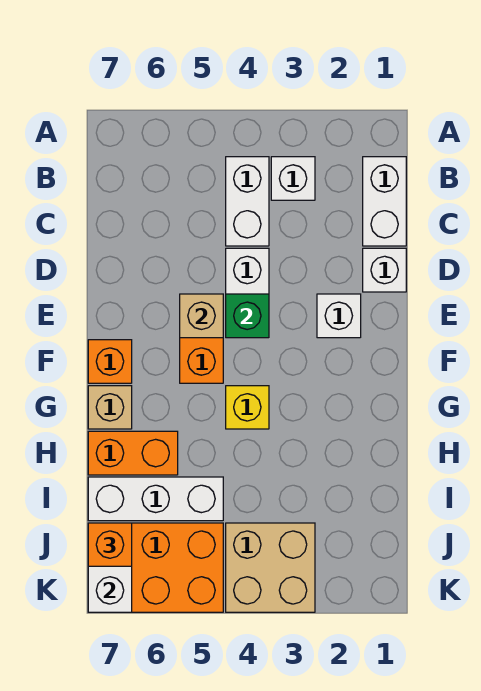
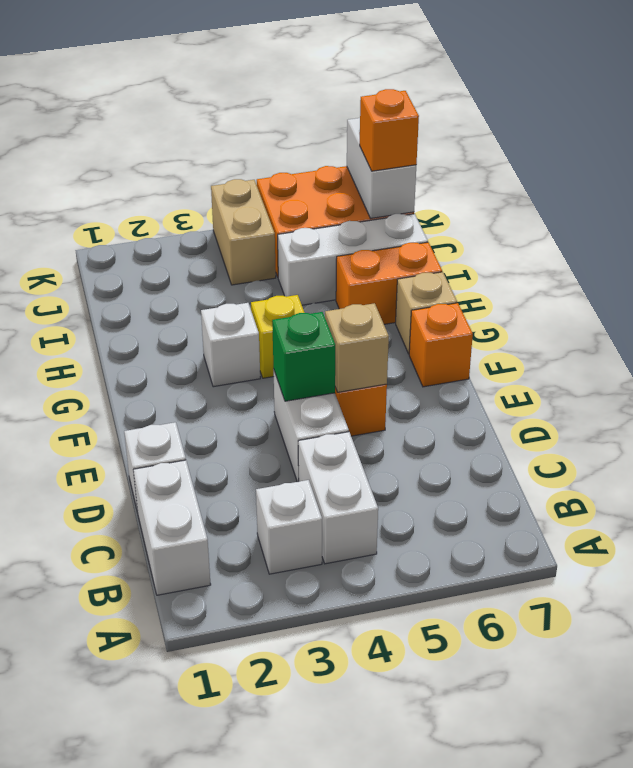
white 1x1 brick [317,294,361,338] -> white 1x1 brick moved to [201,303,260,387]
tan 2x2 brick [226,523,315,612] -> tan 1x2 brick [211,179,276,285]

